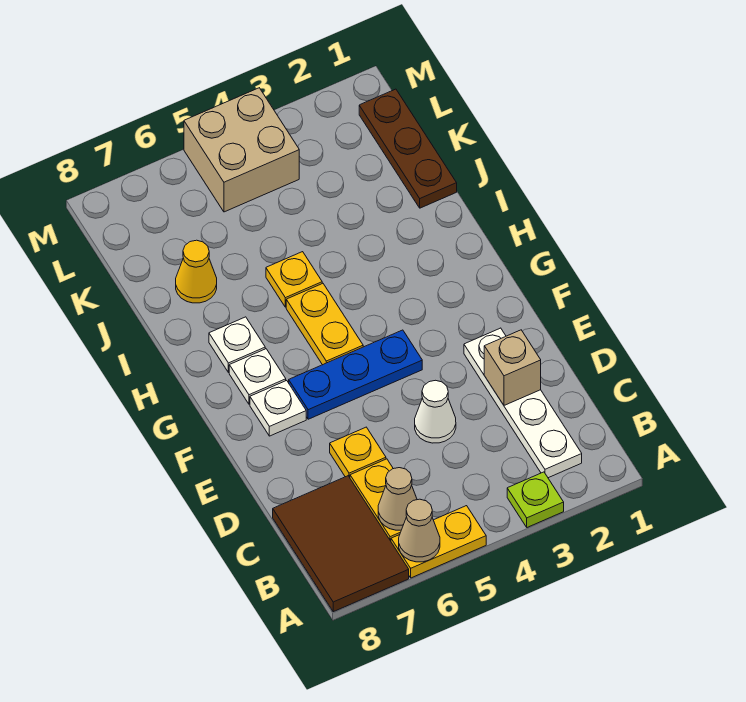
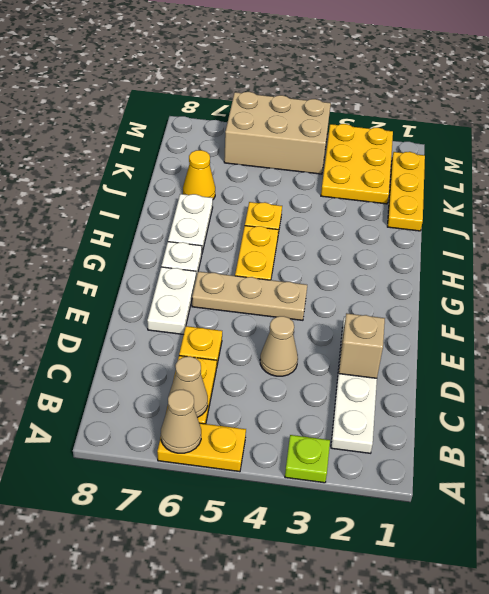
brown 2x3 tile [273,476,409,612] -> none
white 1x1 cone [415,380,456,443] -> tan 1x1 cone [260,316,298,376]
blue 1x3 plate [289,330,422,419] -> tan 1x3 plate [192,271,307,320]
white 1x1 plate [250,380,306,436] -> white 1x2 plate [147,267,196,335]
white 1x1 plate [209,317,265,373] -> white 1x2 plate [168,194,213,253]
brown 1x3 plate [359,89,457,208] -> yellow 1x3 plate [387,152,425,231]
none -> yellow 2x3 plate [321,124,393,204]
tan 2x2 brick [184,88,299,212] -> tan 2x3 brick [224,92,331,174]

